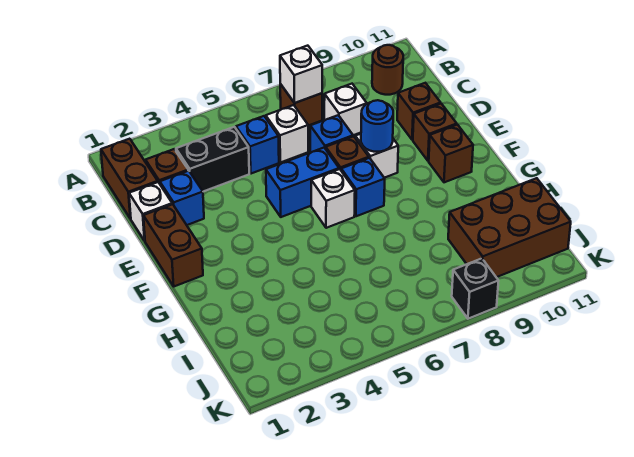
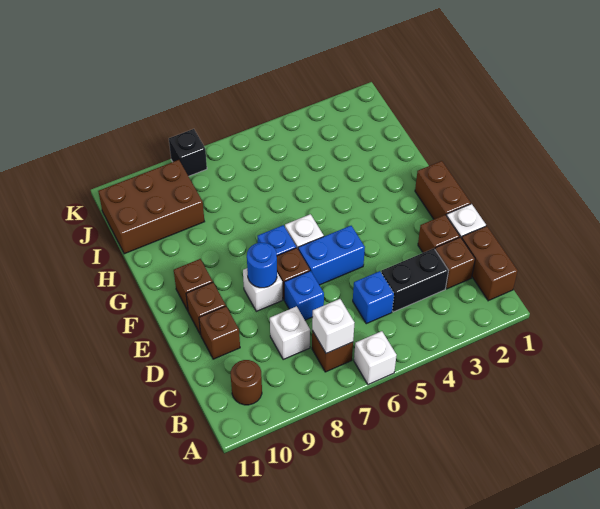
white 1x1 brick [266,105,308,163] -> white 1x1 brick moved to [354,331,397,385]
blue 1x1 brick [160,171,204,225] -> brown 1x1 brick [418,215,460,253]

